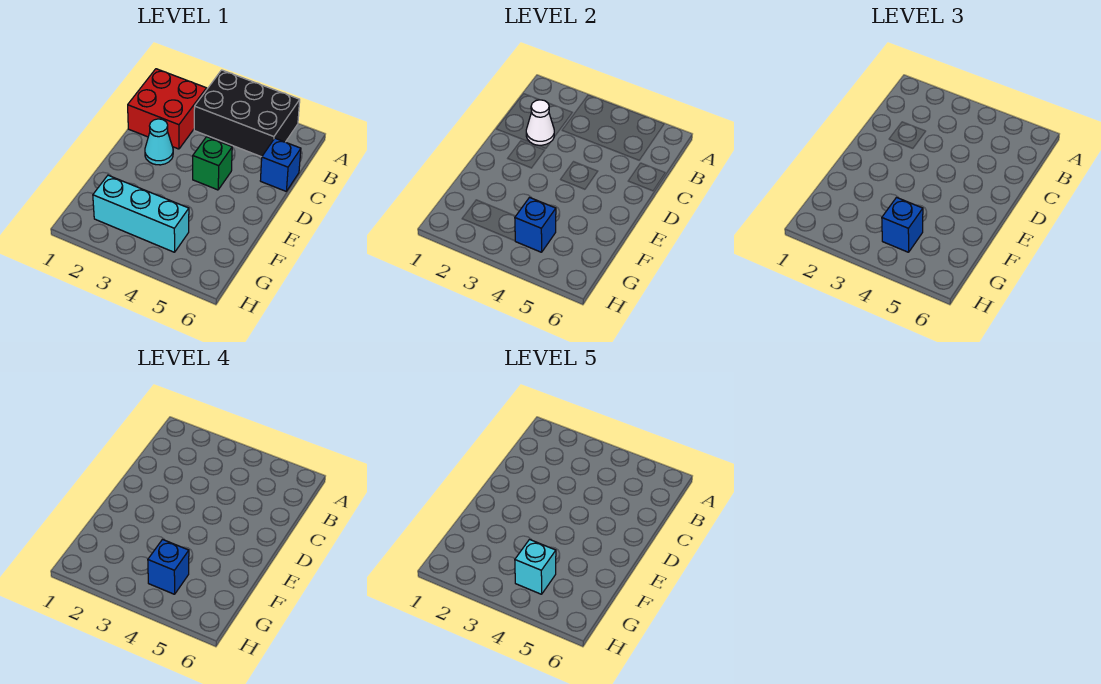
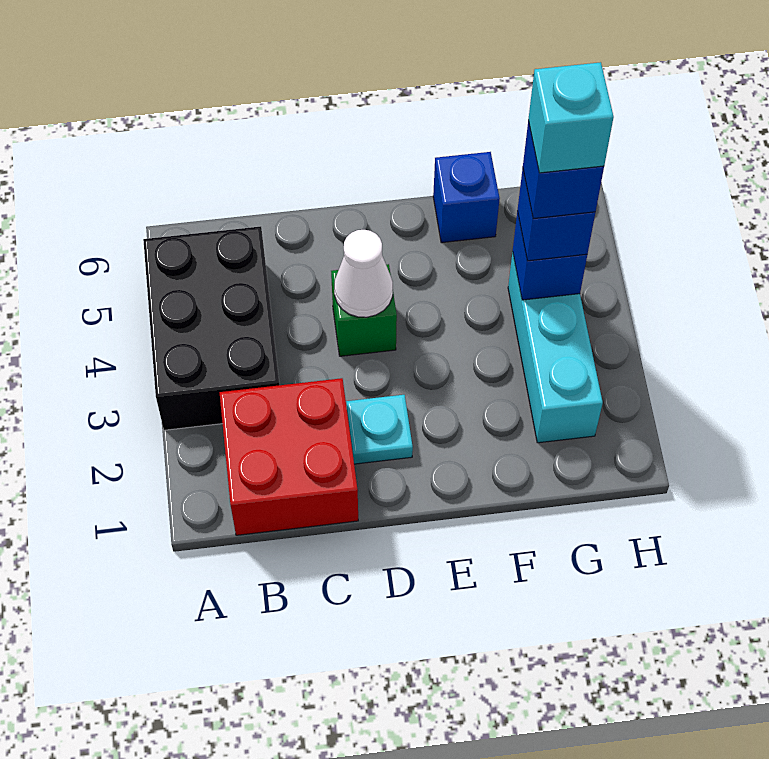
white 1x1 cone [526,100,554,145] -> white 1x1 cone moved to [334,230,393,317]
blue 1x1 brick [260,138,301,191] -> blue 1x1 brick moved to [433,152,500,243]
cyan 1x1 cone [145,119,173,165] -> cyan 1x1 plate [346,395,413,464]

